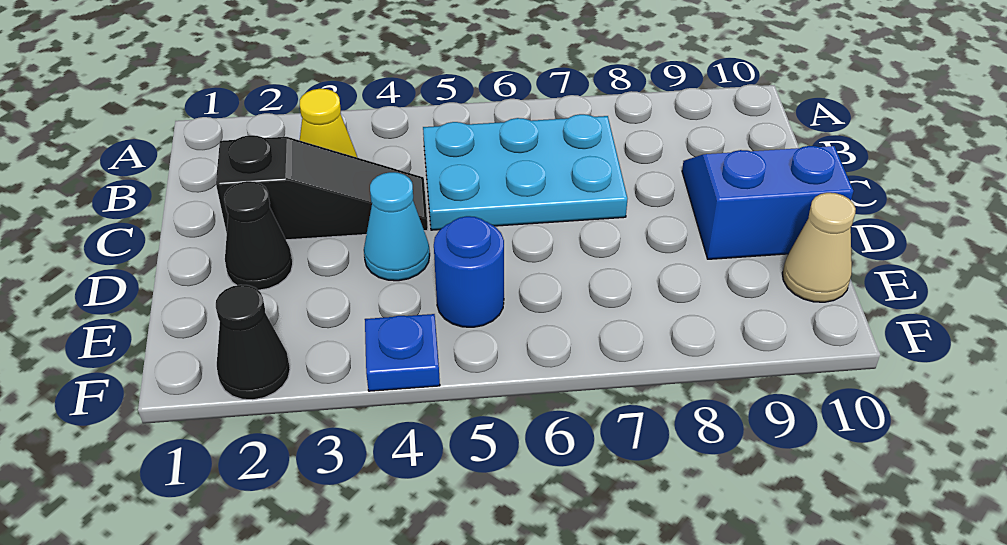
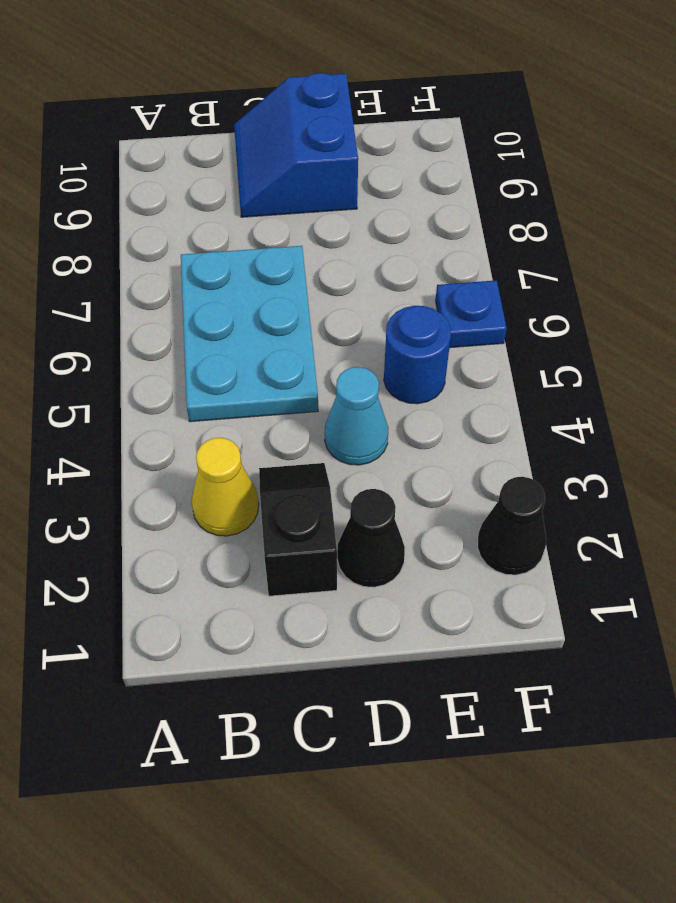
black 1x3 slope [216,135,428,240] -> black 1x2 slope [259,463,337,596]
tan 1x1 cone [782,193,856,302] -> none
blue 1x1 plate [365,314,440,391] -> blue 1x1 plate moved to [436,280,507,348]

